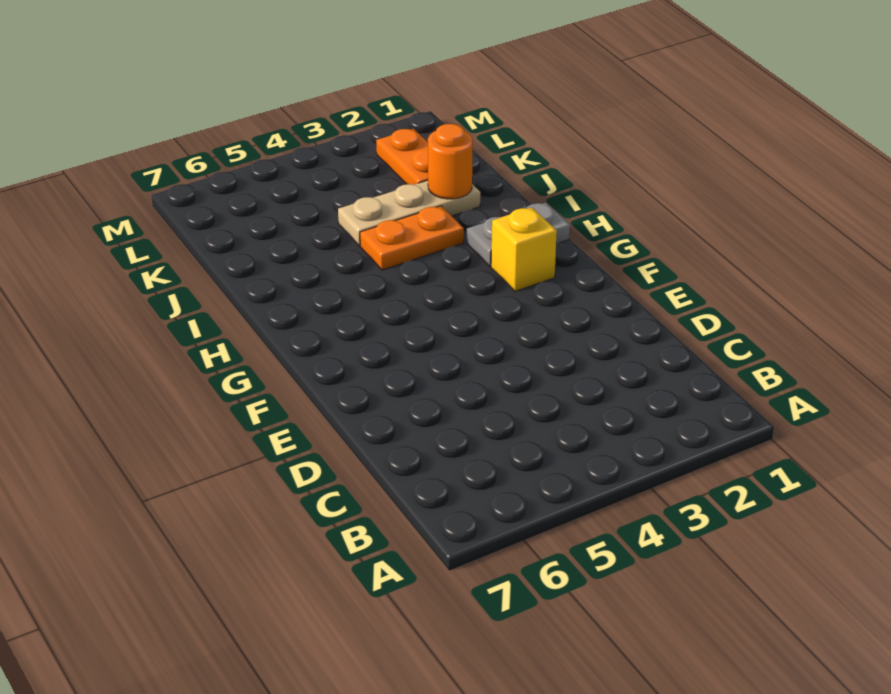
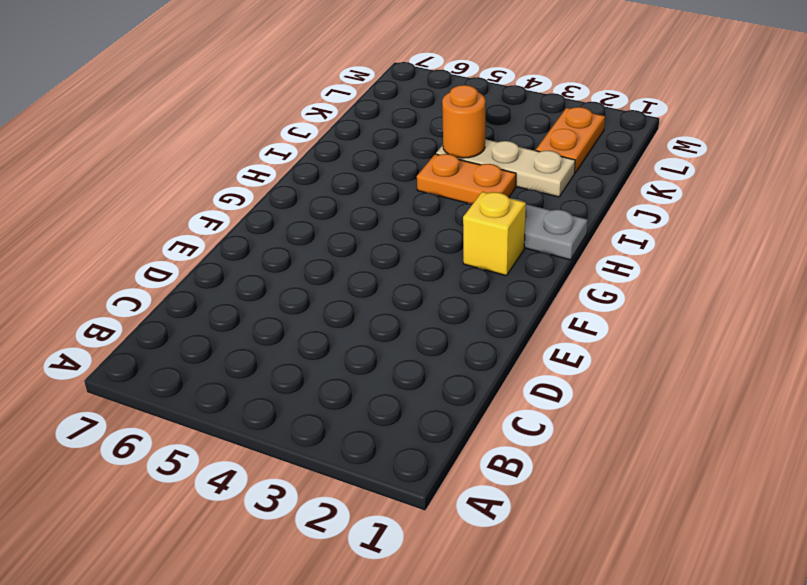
orange 1x1 round brick [428,124,473,199] -> orange 1x1 round brick moved to [442,85,486,158]

